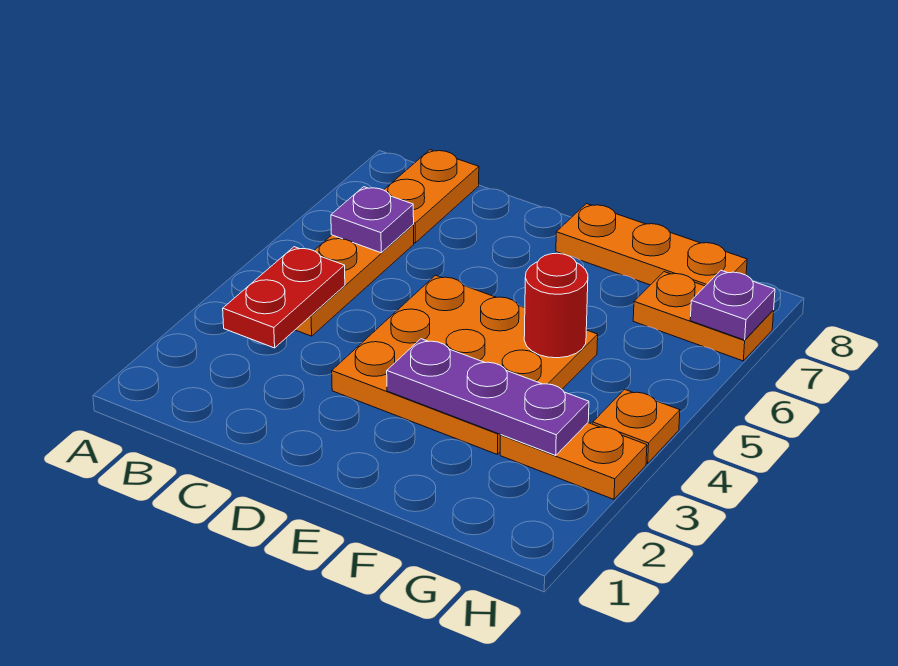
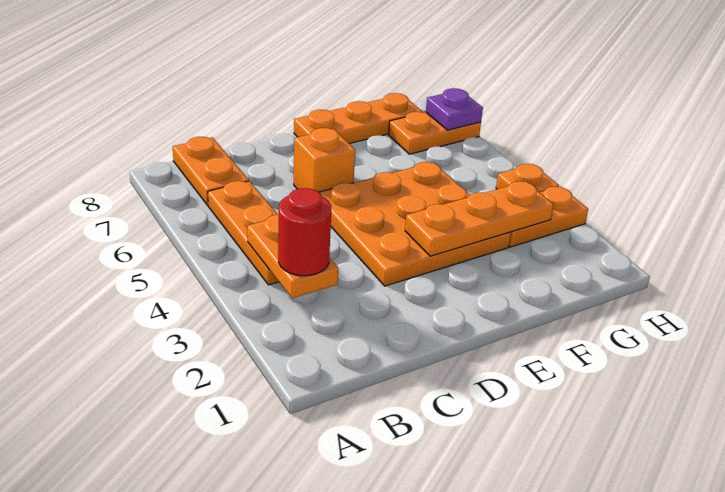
red 1x2 plate [223,247,345,348] -> orange 1x2 plate [247,215,338,298]
purple 1x1 plate [331,187,414,253] -> none
none -> orange 1x1 brick [294,128,355,192]
purple 1x3 plate [387,339,589,455] -> orange 1x3 plate [405,181,554,256]
red 1x1 round brick [524,253,588,358] -> red 1x1 round brick moved to [278,188,331,276]

